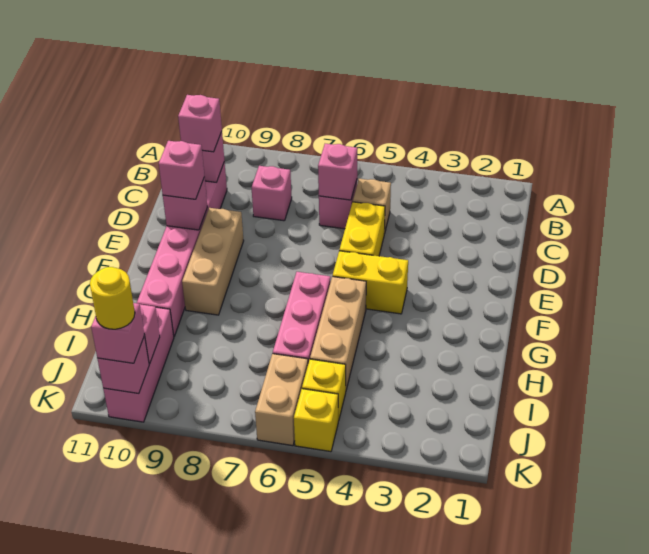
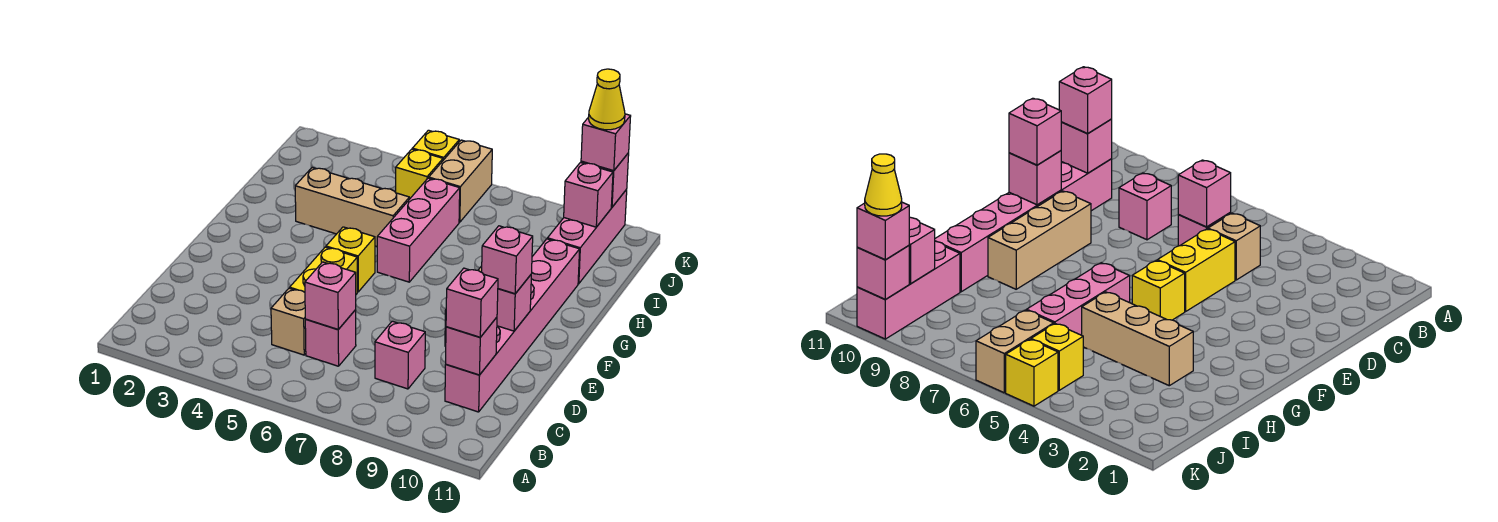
yellow 1x2 brick [333,251,408,314] -> yellow 1x1 brick [326,227,375,292]
tan 1x3 brick [310,276,366,390] -> tan 1x3 brick turned to [295,167,409,246]
yellow 1x1 round brick [90,267,135,329] -> yellow 1x1 cone [589,69,625,130]

